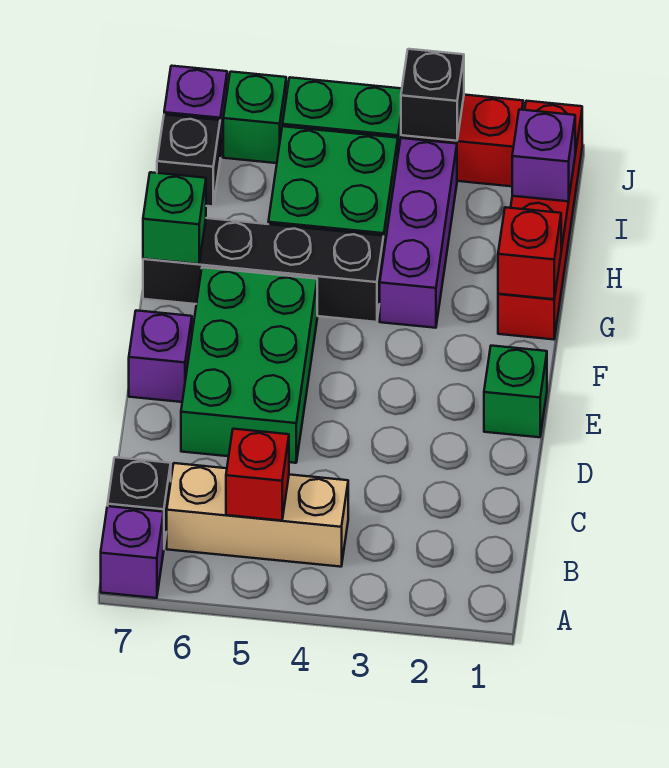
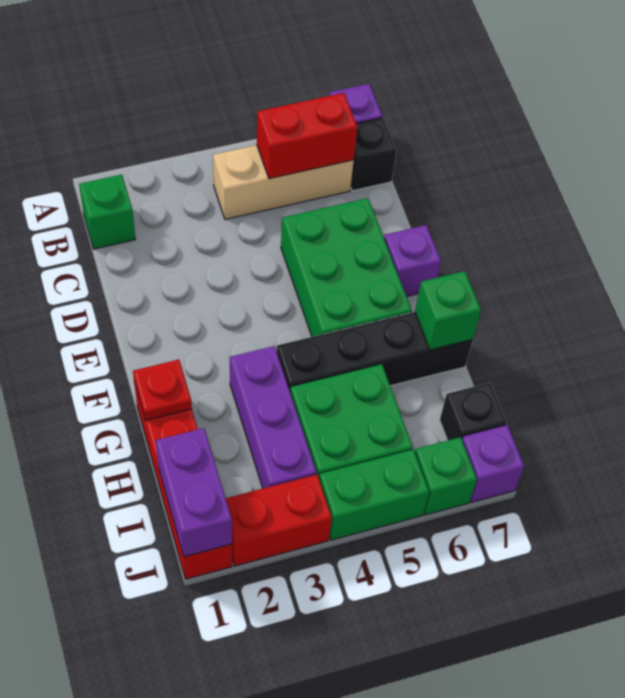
red 1x1 brick [226,429,289,521] -> red 1x2 brick [257,93,357,179]
green 1x1 brick [484,346,547,437] -> green 1x1 brick moved to [79,175,135,249]
red 1x1 brick [498,207,561,299] -> red 1x1 plate [133,360,192,420]
purple 1x1 brick [512,110,575,201] -> purple 1x2 brick [156,428,232,557]
black 1x1 brick [401,49,464,141] -> none

